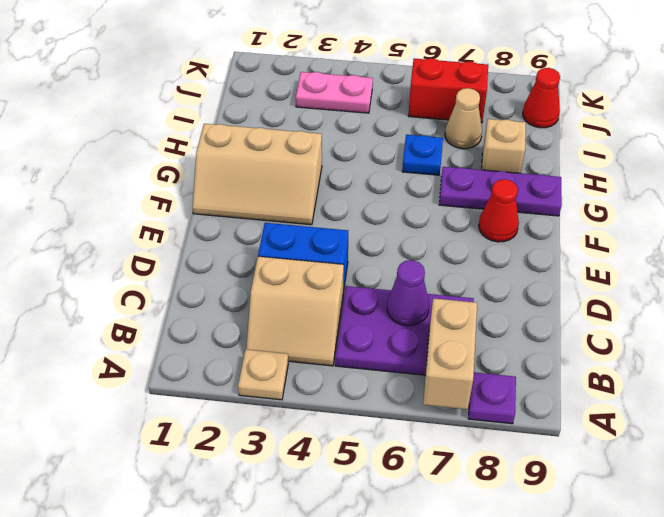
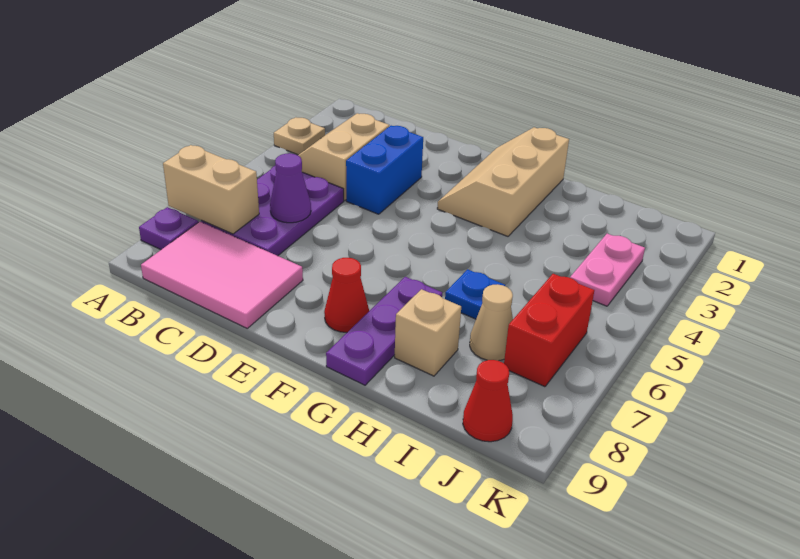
none -> pink 2x3 tile [141,222,303,328]

